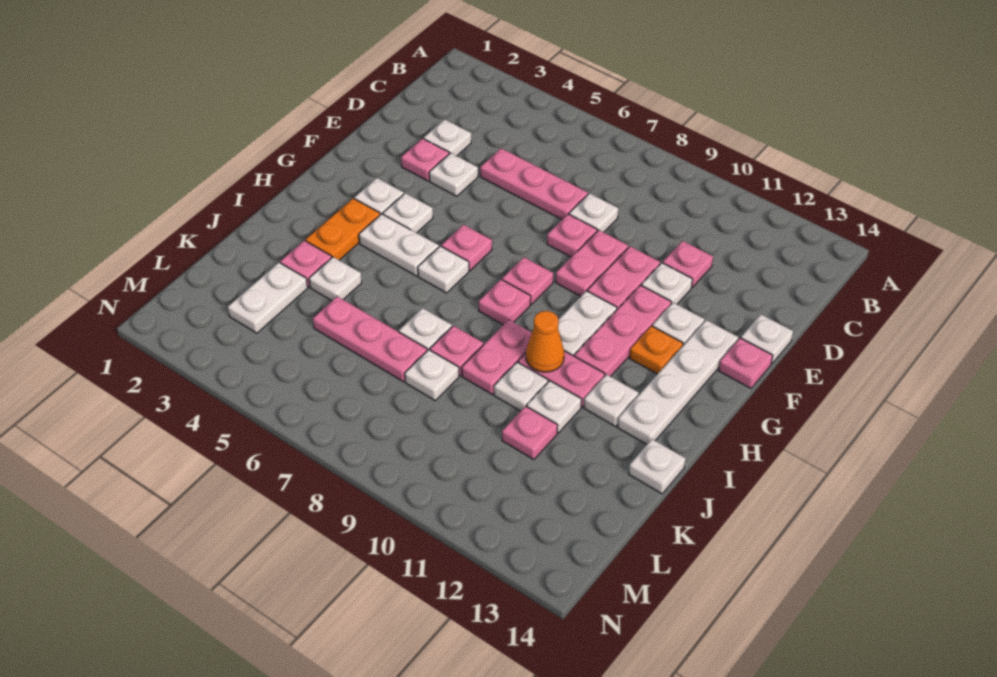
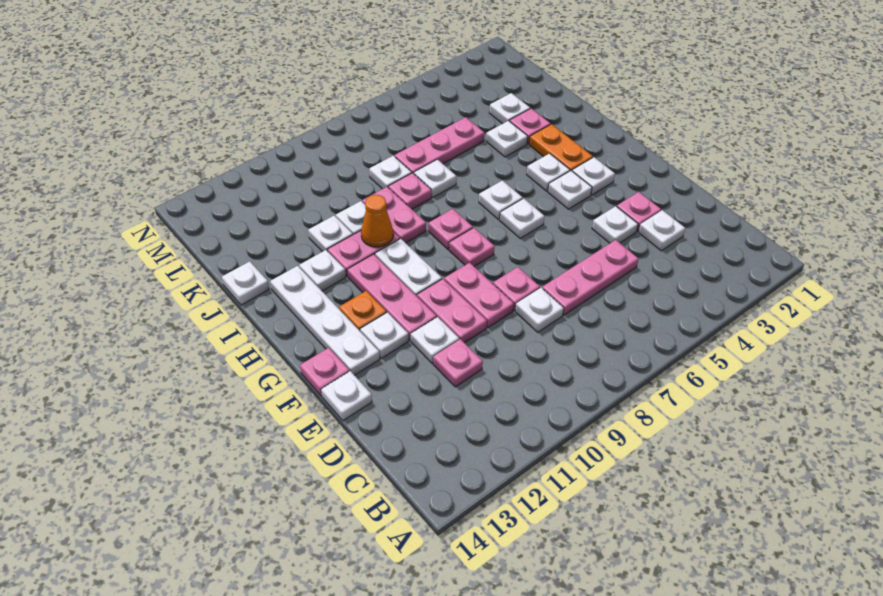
pink 1x1 plate [441,225,492,271] -> white 1x1 plate [500,198,544,238]
white 1x2 plate [359,214,439,276] -> white 1x1 plate [527,153,570,191]
white 1x2 plate [228,263,308,333] -> white 1x1 plate [489,93,530,124]
pink 1x1 plate [502,406,558,460] -> none

